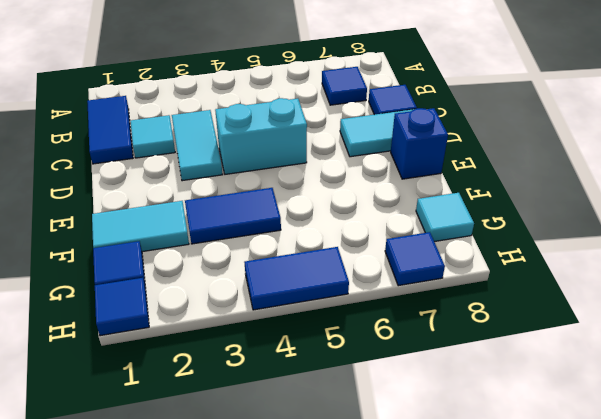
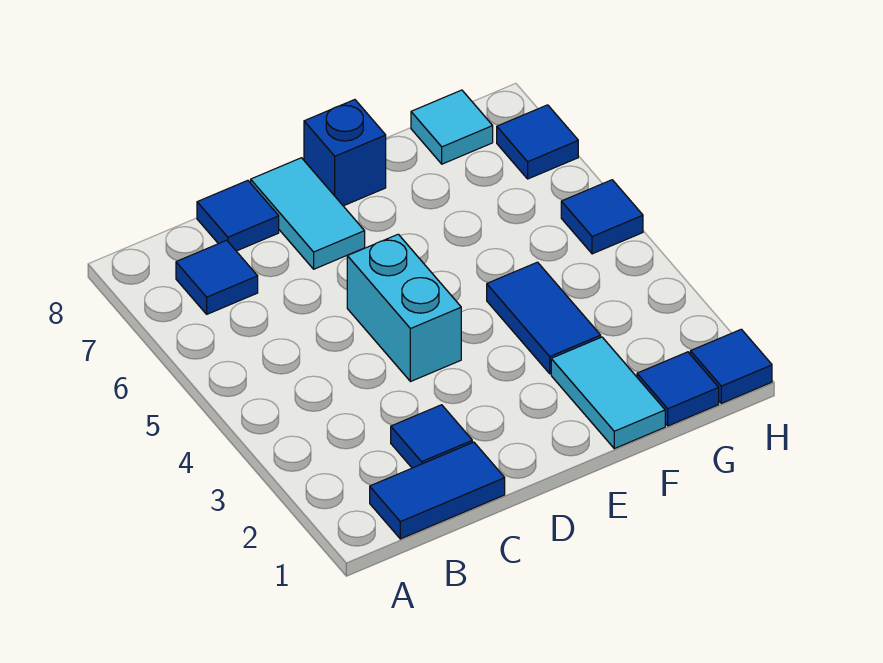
cyan 1x1 tile [130,115,175,158] -> blue 1x1 tile [391,405,472,468]
cyan 1x2 tile [172,110,223,181] -> none
blue 1x2 tile [245,247,349,310] -> blue 1x1 tile [561,180,643,254]

